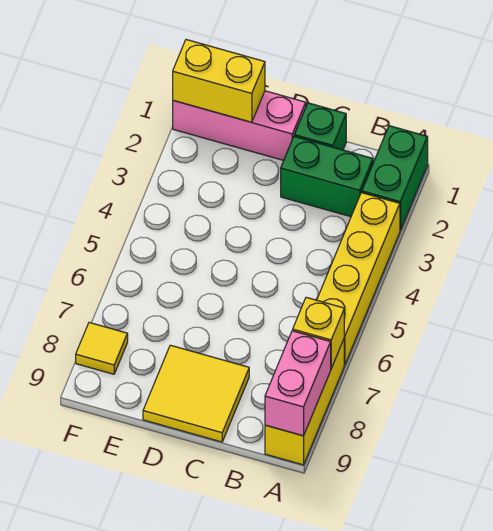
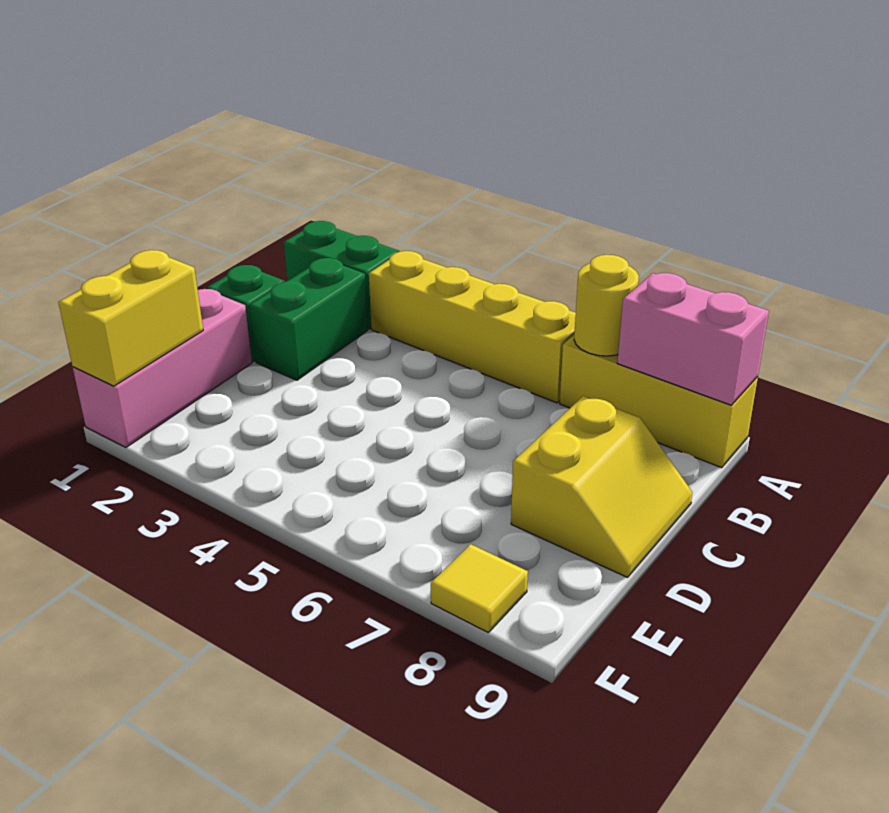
yellow 1x1 brick [293,297,344,368] -> yellow 1x1 round brick [574,255,639,356]
yellow 2x2 tile [143,345,249,442] -> yellow 2x2 slope [511,396,692,577]

